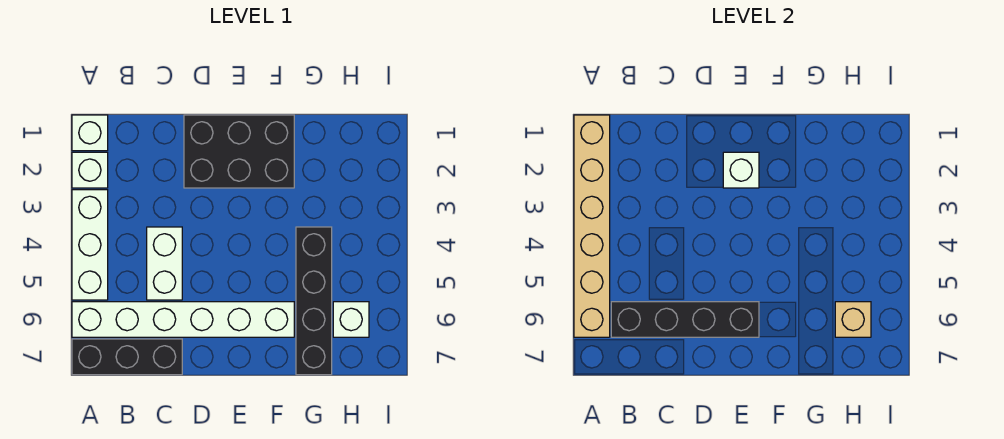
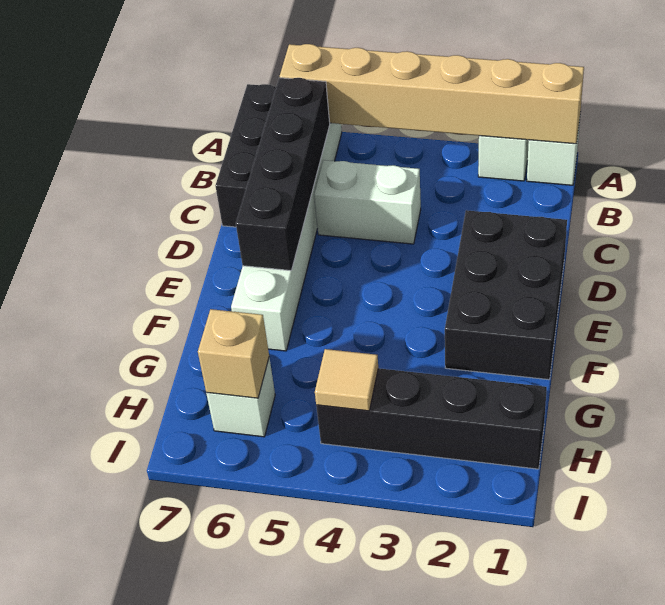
white 1x3 brick [72,190,108,300] -> none
white 1x1 brick [723,152,759,188] -> none
black 1x4 brick [296,227,332,375] -> black 1x4 brick moved to [316,368,547,469]
none -> tan 1x1 tile [315,349,378,411]

